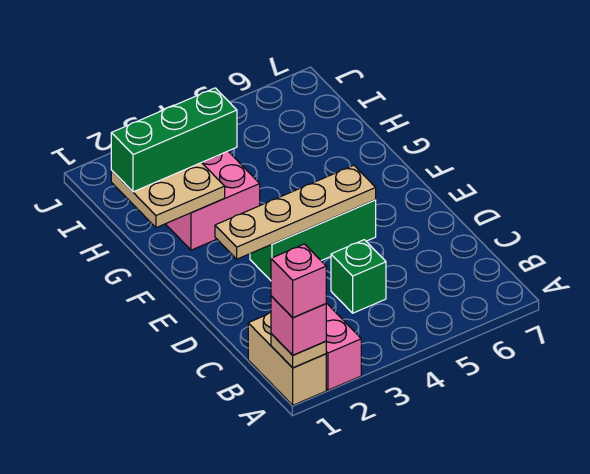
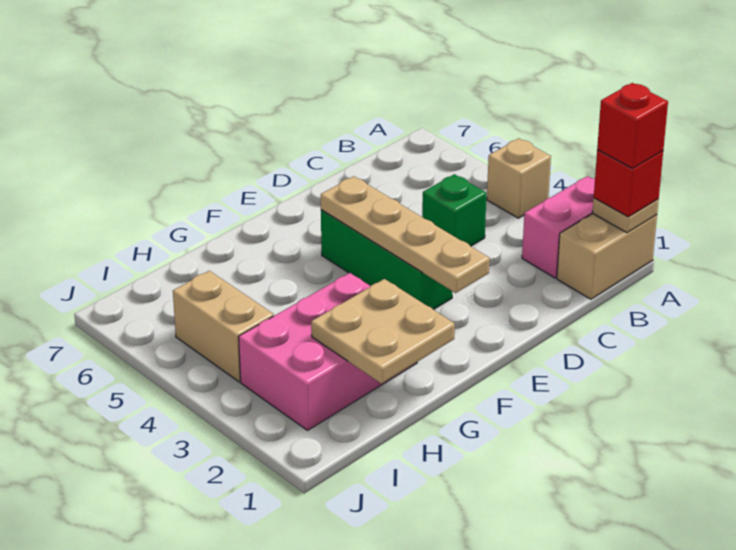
pink 1x1 brick [271,296,326,355] -> red 1x1 brick [594,150,663,217]
pink 1x1 brick [271,244,326,318] -> red 1x1 brick [597,83,668,168]
none -> tan 1x1 brick [487,138,551,218]
green 1x3 brick [111,88,237,192] -> none
none -> tan 1x2 brick [173,271,274,382]

